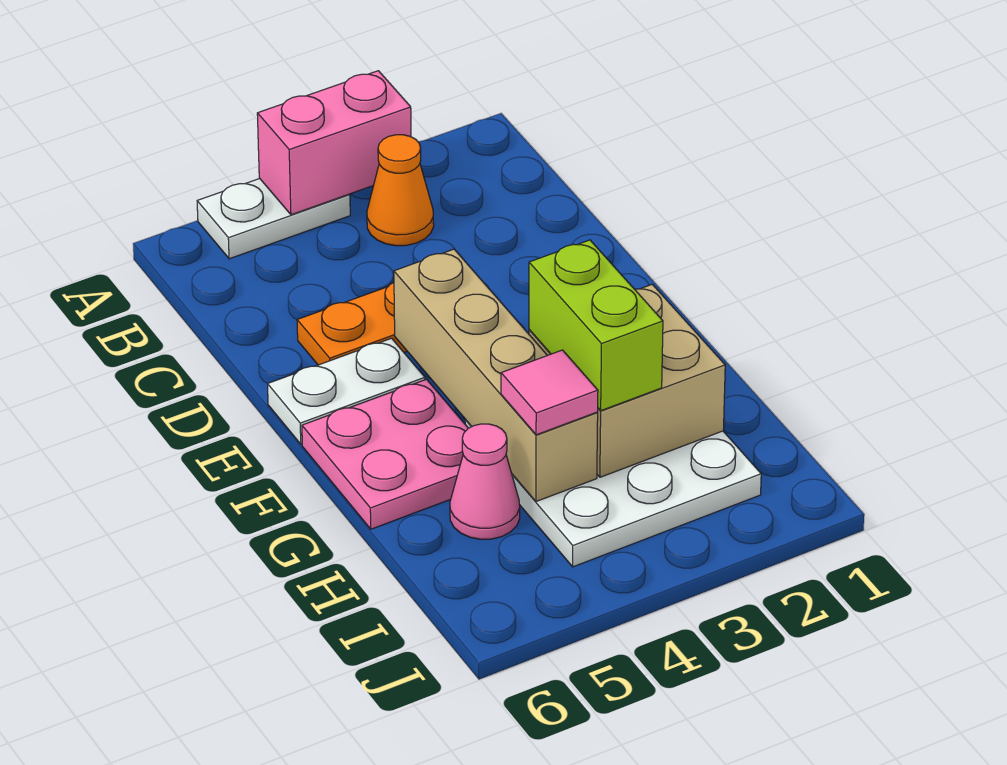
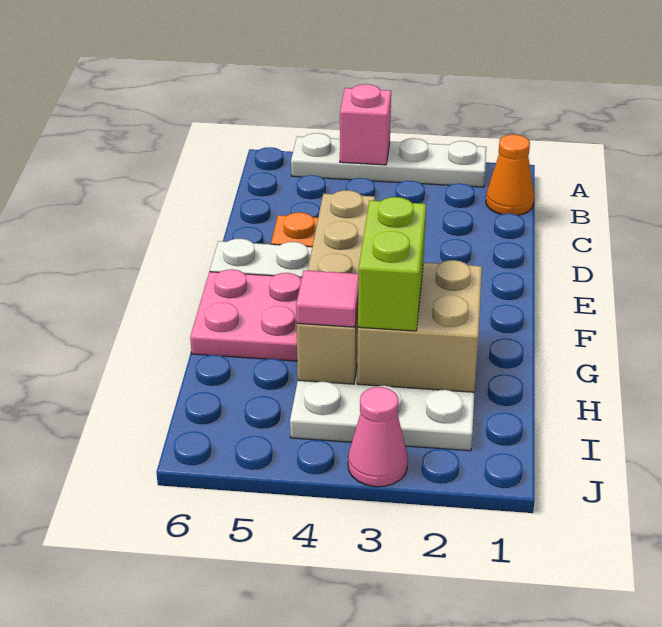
pink 1x2 brick [257,71,411,215] -> pink 1x1 brick [340,84,391,165]
white 1x2 plate [197,179,350,259] -> white 1x4 plate [291,133,486,187]
orange 1x1 cone [367,135,434,246] -> orange 1x1 cone moved to [486,134,534,215]
pink 1x1 cone [450,424,520,539] -> pink 1x1 cone moved to [348,387,408,487]

